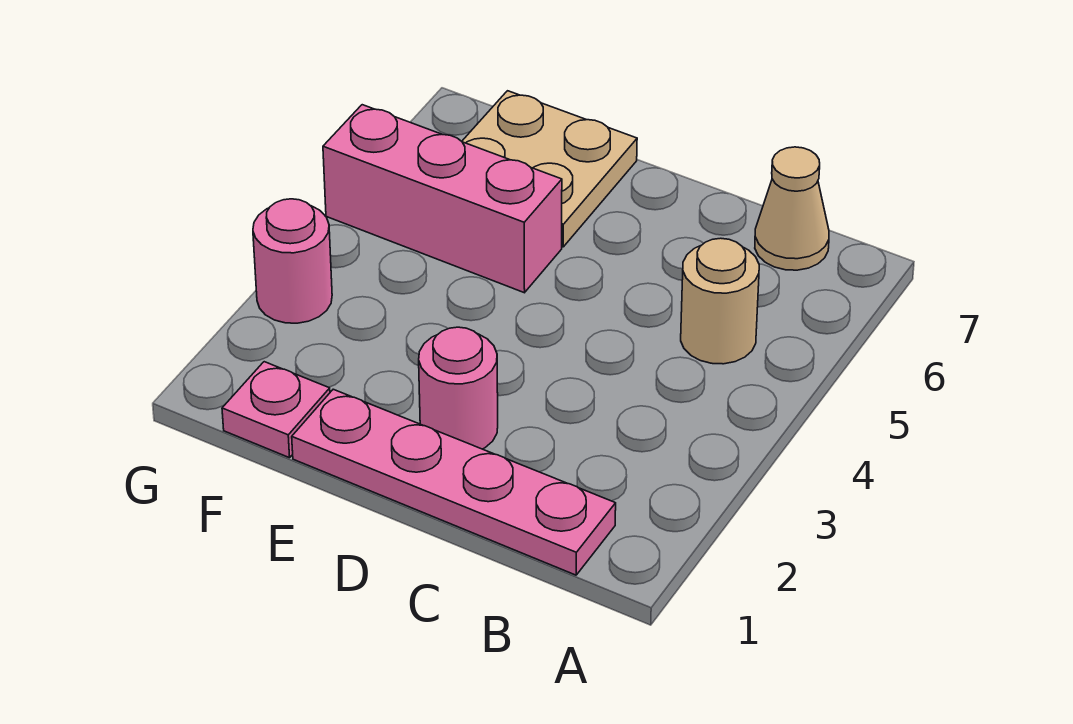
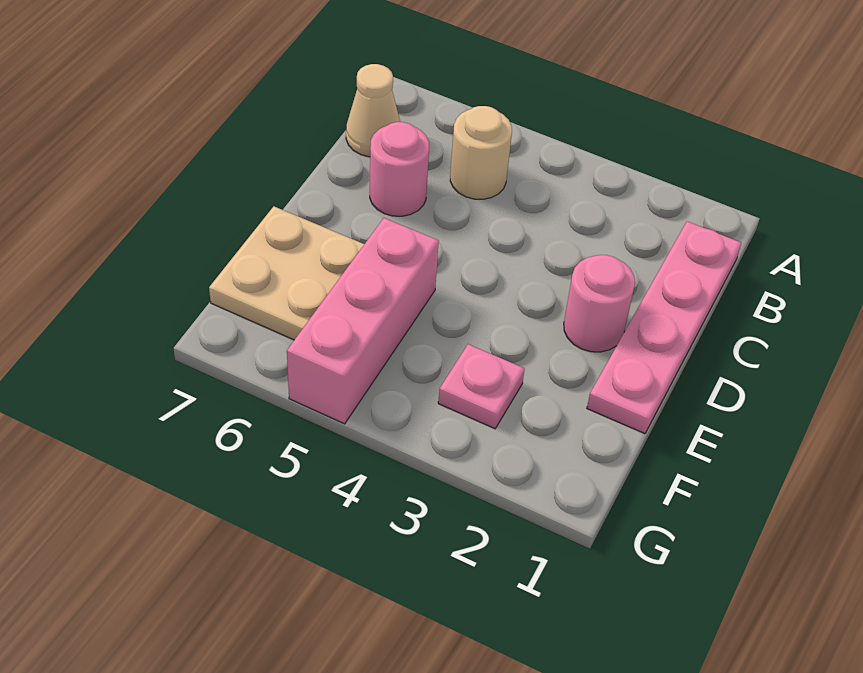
pink 1x1 plate [222,362,330,458] -> pink 1x1 plate moved to [438,344,525,429]
pink 1x1 round brick [253,199,332,323] -> pink 1x1 round brick moved to [370,122,429,216]

